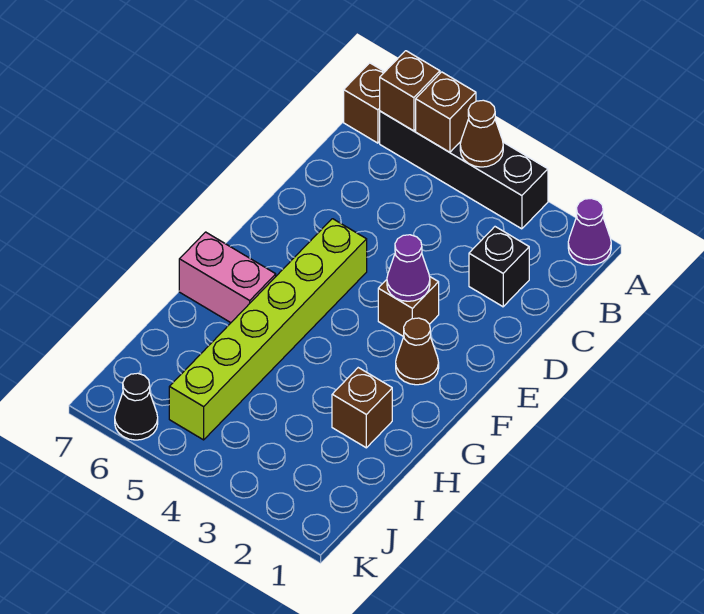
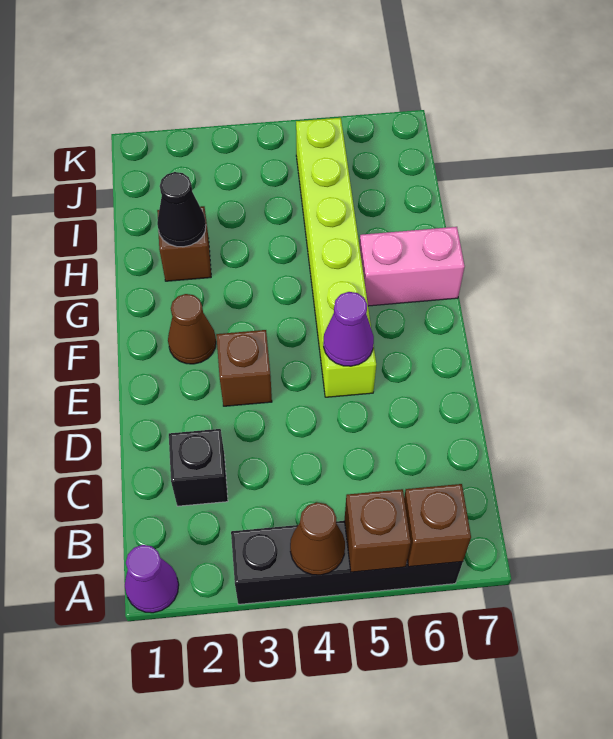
brown 1x1 brick [344,63,384,143] -> none
purple 1x1 cone [387,235,430,301] -> purple 1x1 cone moved to [323,292,374,366]
black 1x1 cone [115,373,158,440] -> black 1x1 cone moved to [157,172,206,247]

